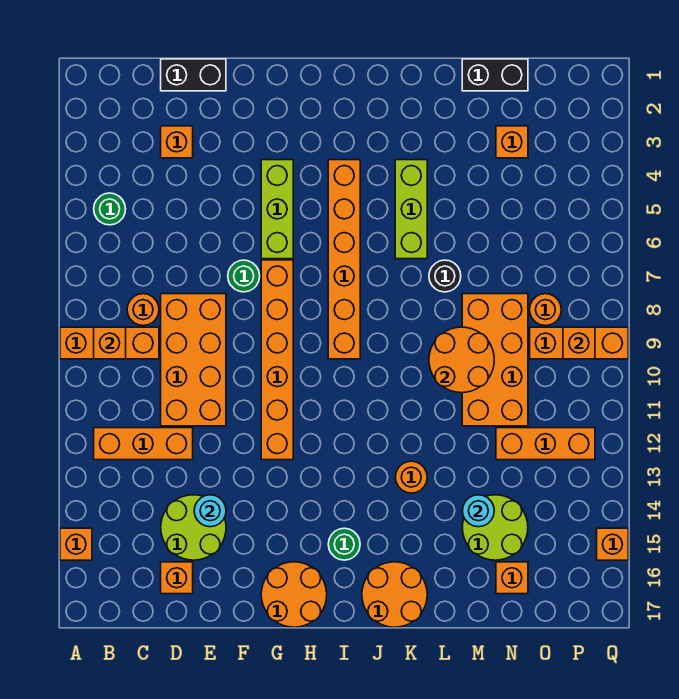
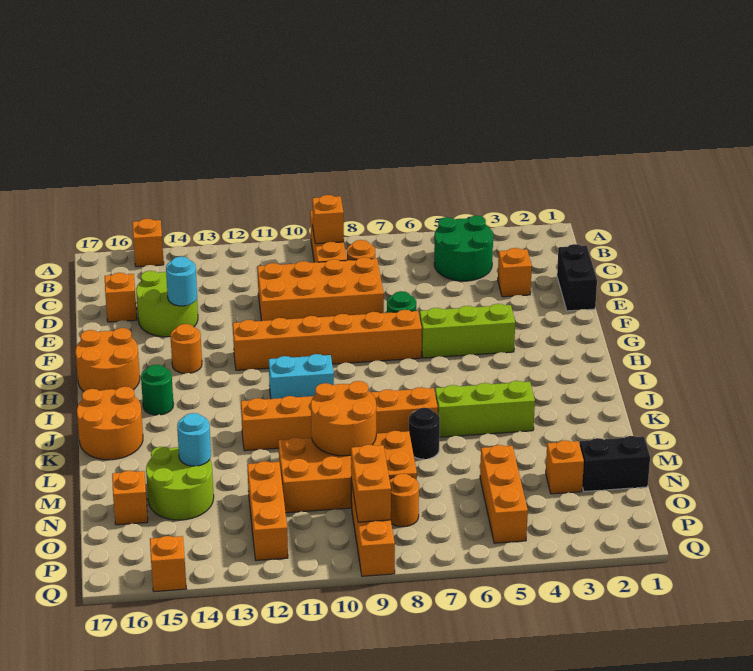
green 1x1 round brick [94,193,126,225] -> green 2x2 round brick [434,216,493,281]
orange 1x3 brick [94,428,193,460] -> orange 1x3 brick moved to [480,445,528,543]
orange 1x6 brick [328,160,360,359] -> orange 1x6 brick moved to [241,387,438,451]
none -> cyan 1x2 brick [269,354,334,399]
orange 1x1 round brick [395,461,427,493] -> orange 1x1 round brick moved to [171,324,202,374]
black 1x2 brick [462,59,528,91] -> black 1x2 brick turned to [580,436,650,492]
orange 1x1 brick [563,327,595,359] -> orange 1x2 brick [351,445,391,522]

